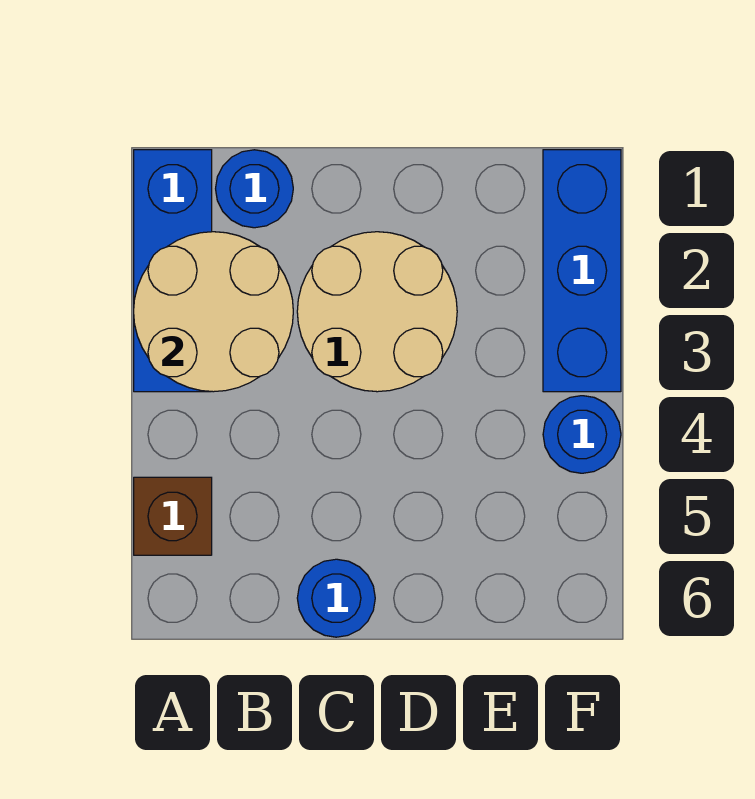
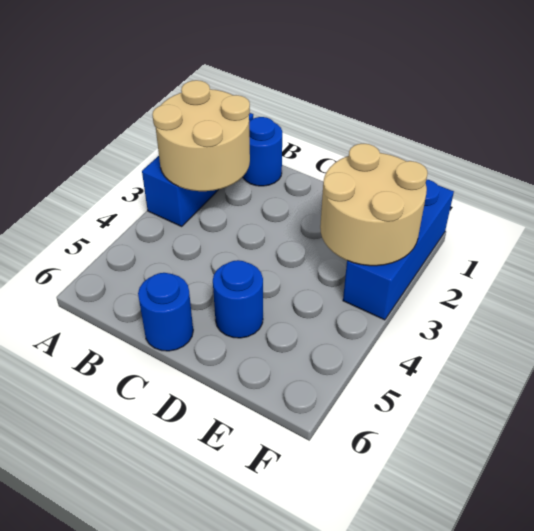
brown 1x1 brick [134,477,212,555] -> none
tan 2x2 round brick [297,232,457,392] -> tan 2x2 round brick moved to [320,144,427,266]
blue 1x1 round brick [543,396,621,473] -> blue 1x1 round brick moved to [213,260,263,338]

